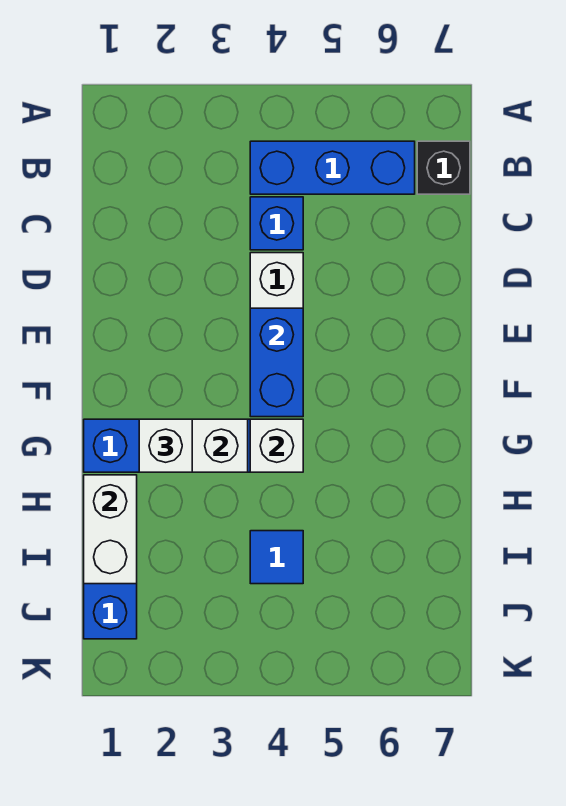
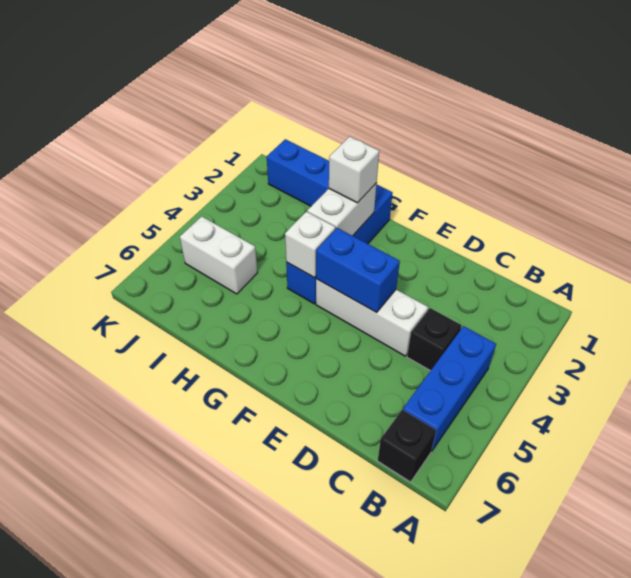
blue 1x1 brick [250,197,303,250] -> black 1x1 brick [407,308,462,371]
white 1x2 brick [84,475,137,584] -> white 1x2 brick moved to [180,216,258,294]
blue 1x1 tile [250,531,303,584] -> none

